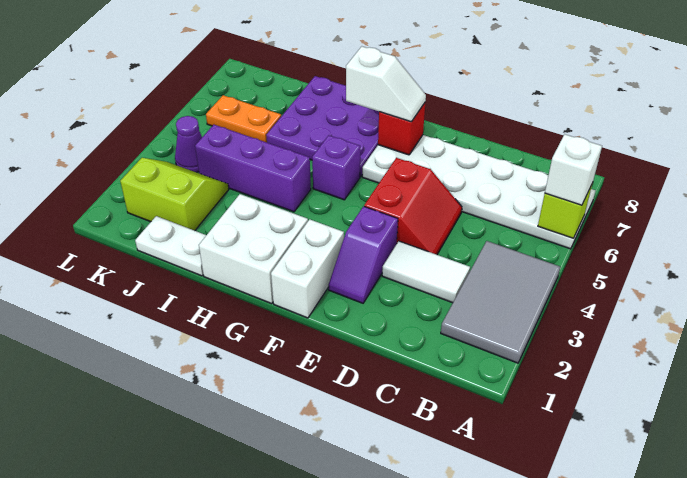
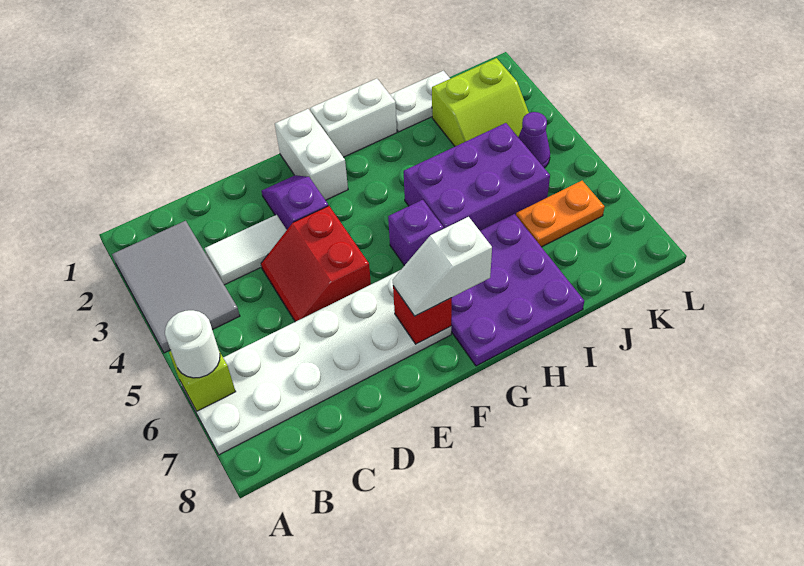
white 1x1 brick [545,134,602,205] -> white 1x1 round brick [165,310,220,378]
white 2x2 brick [199,194,308,304] -> white 1x2 brick [310,78,397,157]
purple 1x3 brick [195,125,311,212] -> purple 2x3 brick [404,123,550,231]

